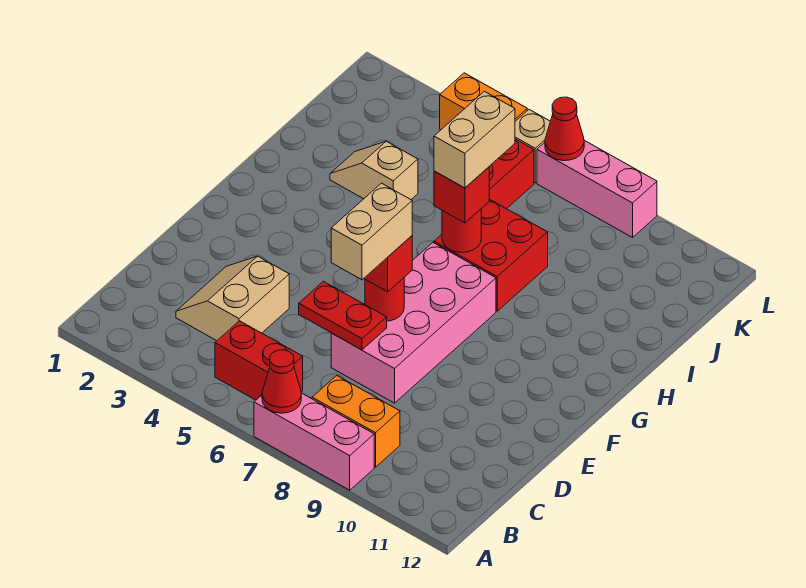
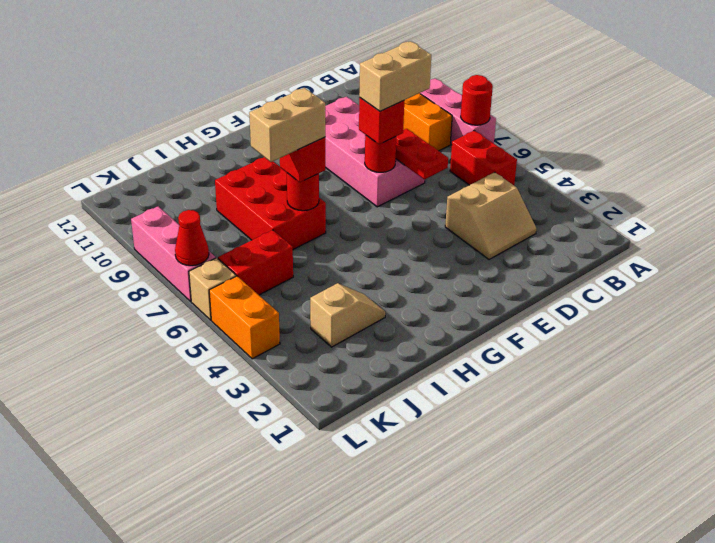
red 1x1 cone [262,350,301,413] -> red 1x1 round brick [461,75,493,125]
pink 2x4 brick [331,243,496,403] -> pink 2x4 brick turned to [325,97,425,207]
red 2x2 brick [434,199,548,311] -> red 2x3 brick [215,157,326,249]
tan 1x2 slope [330,141,418,199] -> tan 1x2 slope turned to [310,283,385,347]

